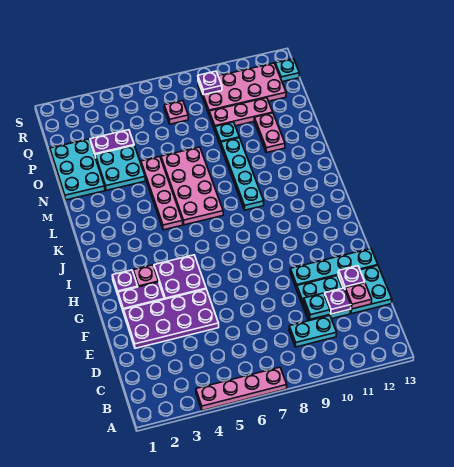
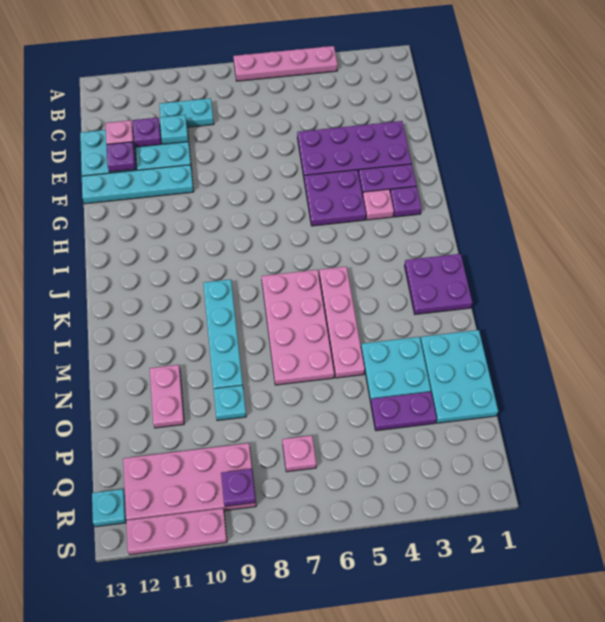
none -> purple 2x2 plate [404,254,472,314]
pink 1x3 plate [209,98,273,130] -> pink 1x3 plate moved to [126,508,227,555]

